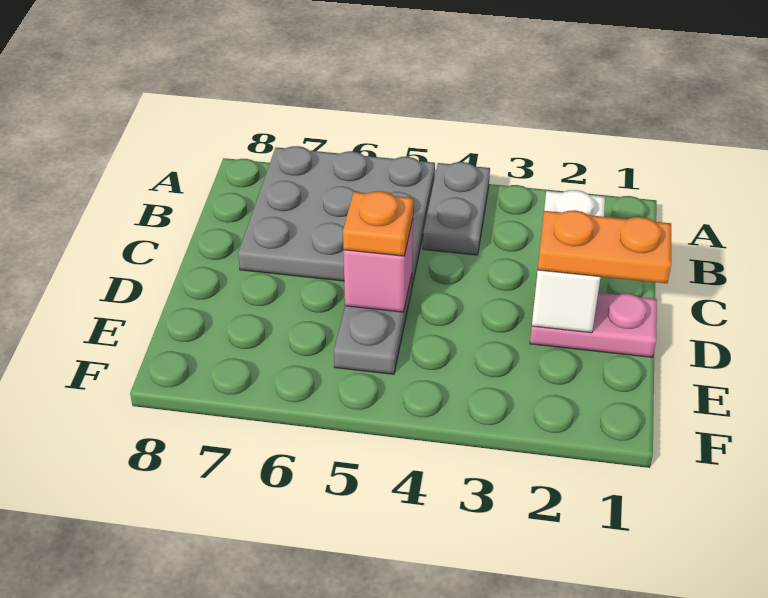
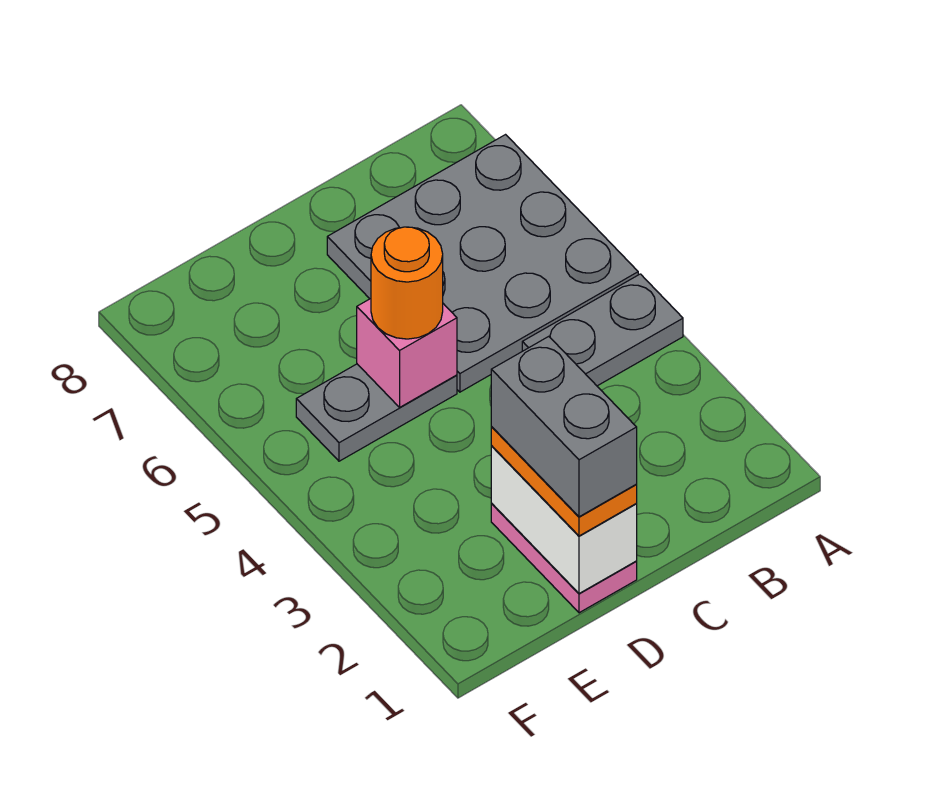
white 1x2 brick [532,190,605,333] -> white 1x2 brick turned to [491,446,637,593]
none -> grey 1x2 brick [491,336,637,517]
orange 1x1 plate [343,191,413,256] -> orange 1x1 round brick [371,227,443,339]

